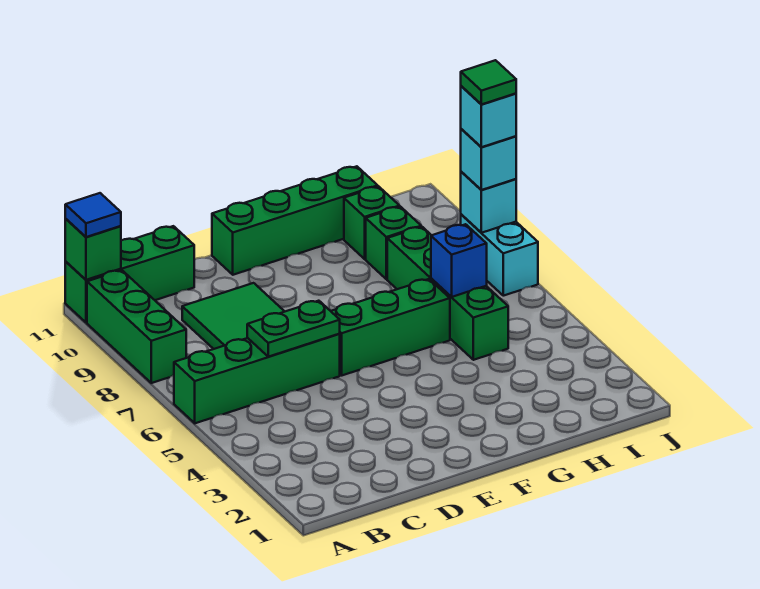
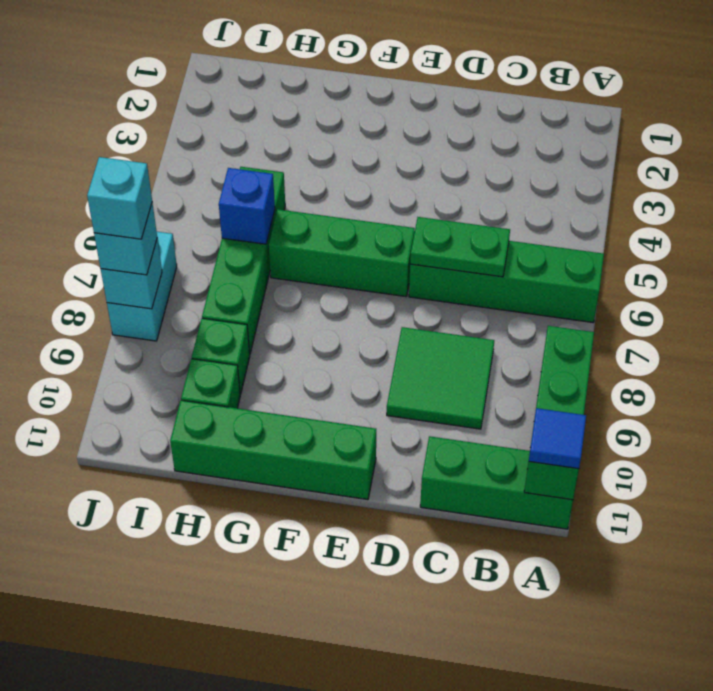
green 1x1 tile [461,60,516,104] -> none

